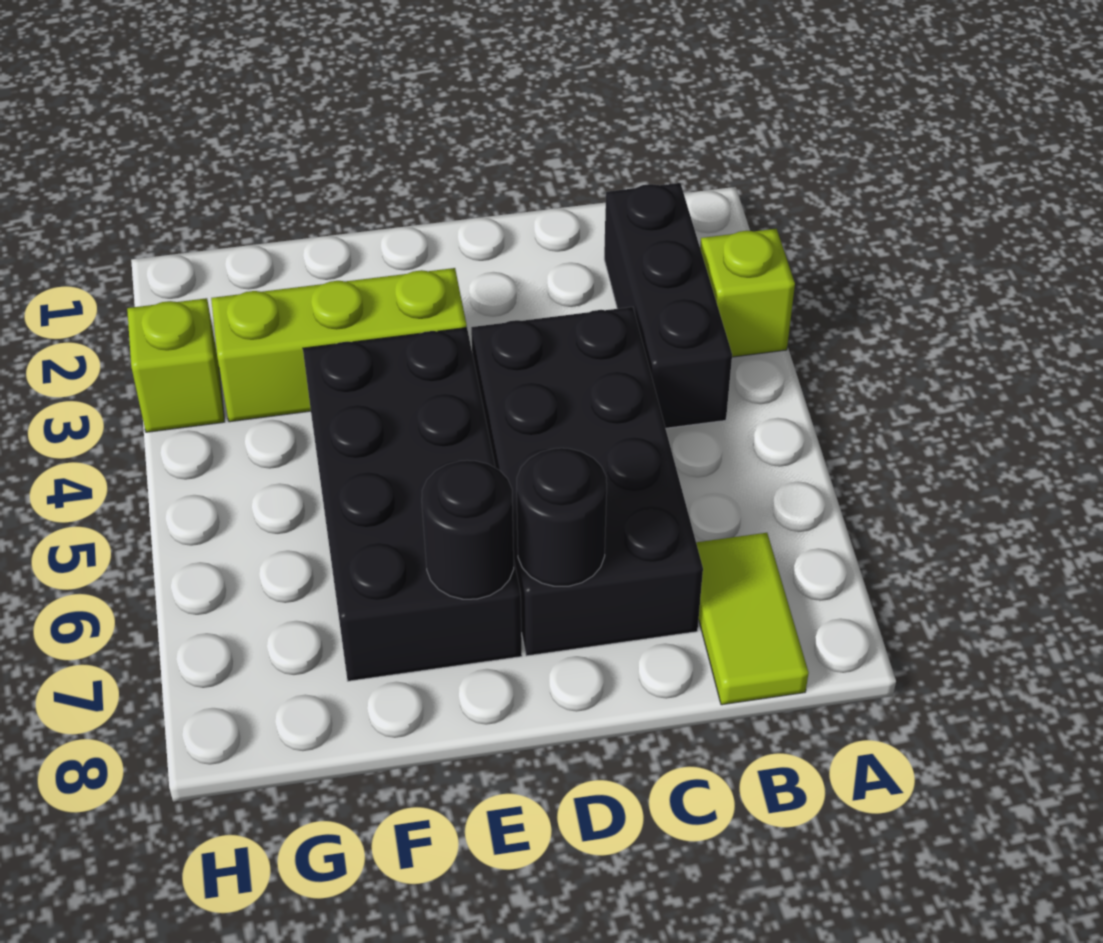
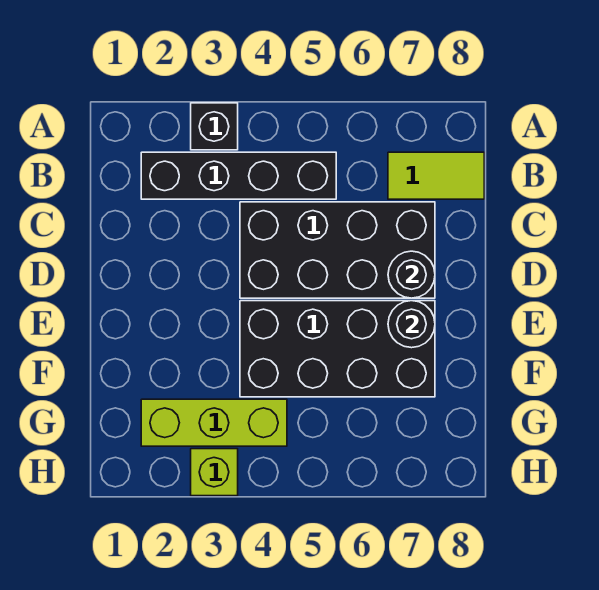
lime 1x1 brick [700,229,795,357] -> black 1x1 brick [191,103,238,150]
black 1x3 brick [604,183,732,428] -> black 1x4 brick [141,152,336,199]
lime 1x3 brick [211,268,467,422] -> lime 1x3 brick turned to [141,399,287,446]

